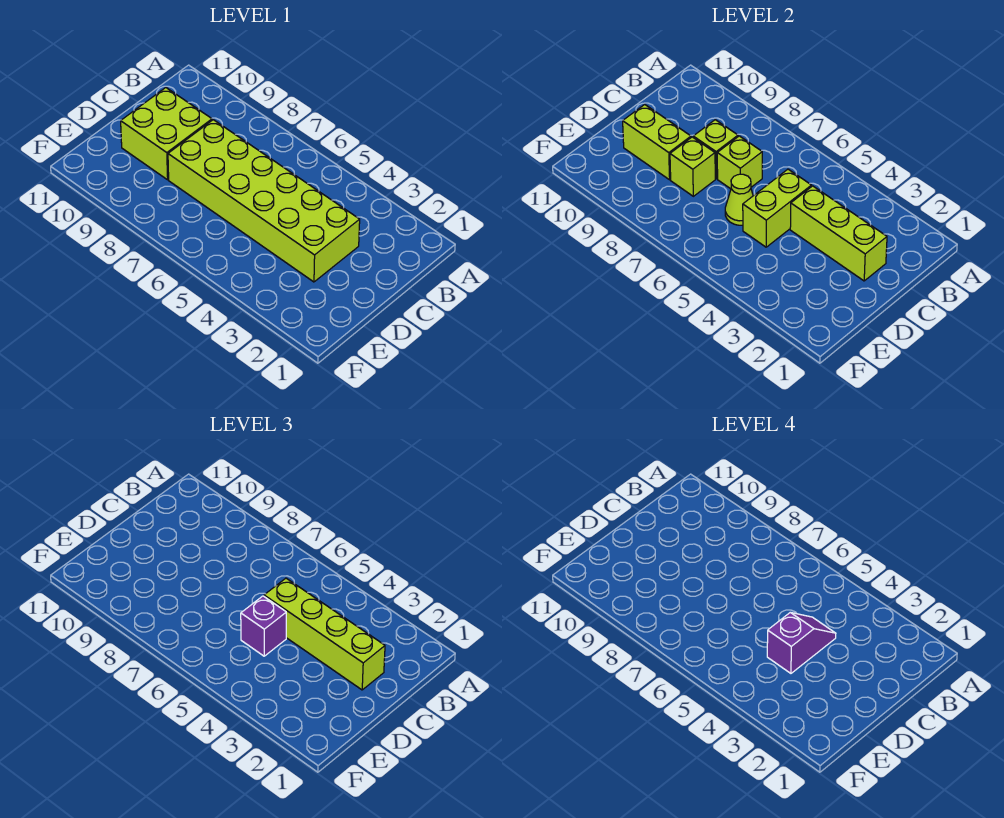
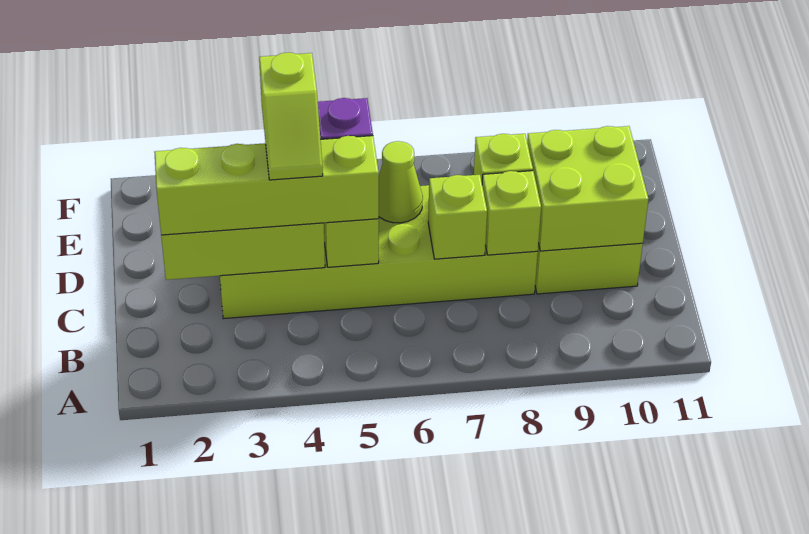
purple 1x2 slope [767,613,836,673] -> lime 1x2 slope [259,53,323,180]
lime 1x2 brick [623,105,691,180] -> lime 2x2 brick [527,126,648,251]

